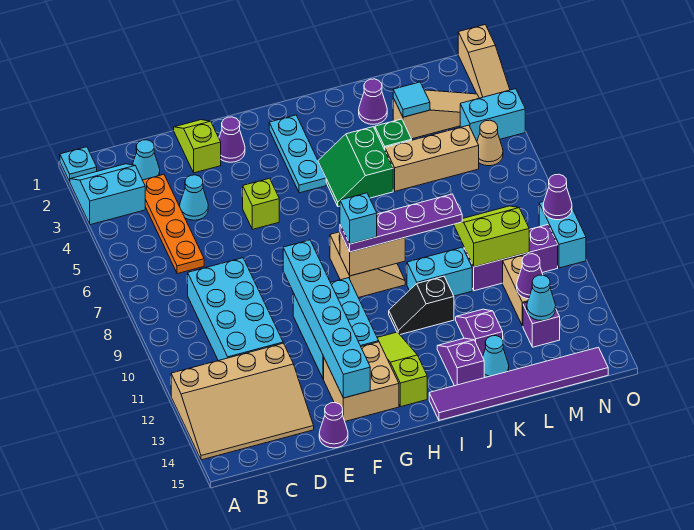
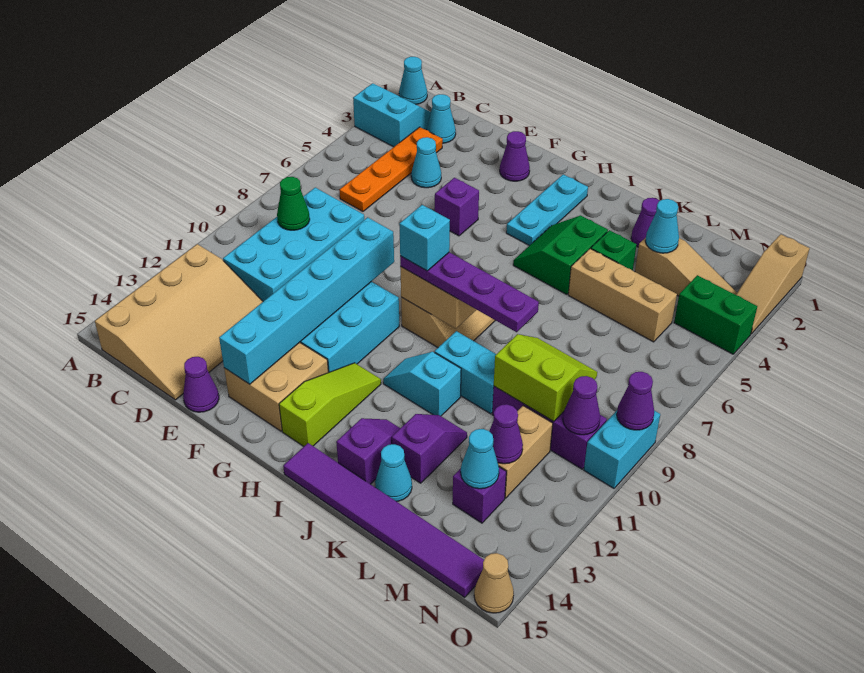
cyan 1x1 plate [60,147,97,182] -> cyan 1x1 cone [399,57,427,105]
tan 3x4 slope [171,343,314,460] -> tan 3x4 slope turned to [95,244,263,400]
none -> green 1x1 cone [277,177,310,230]
lime 1x2 slope [174,120,221,173] -> none
lime 1x1 brick [243,178,279,229] -> purple 1x1 brick [435,178,479,236]
black 1x2 slope [389,276,454,335] -> cyan 1x2 slope [383,352,461,416]
cyan 1x1 tile [393,82,430,117] -> cyan 1x1 cone [645,199,679,253]
cyan 1x2 brick [460,89,525,141] -> green 1x2 brick [674,275,757,354]
tan 1x1 cone [477,120,503,166] -> tan 1x1 cone moved to [474,553,514,613]
none -> purple 1x1 cone [563,376,600,435]

